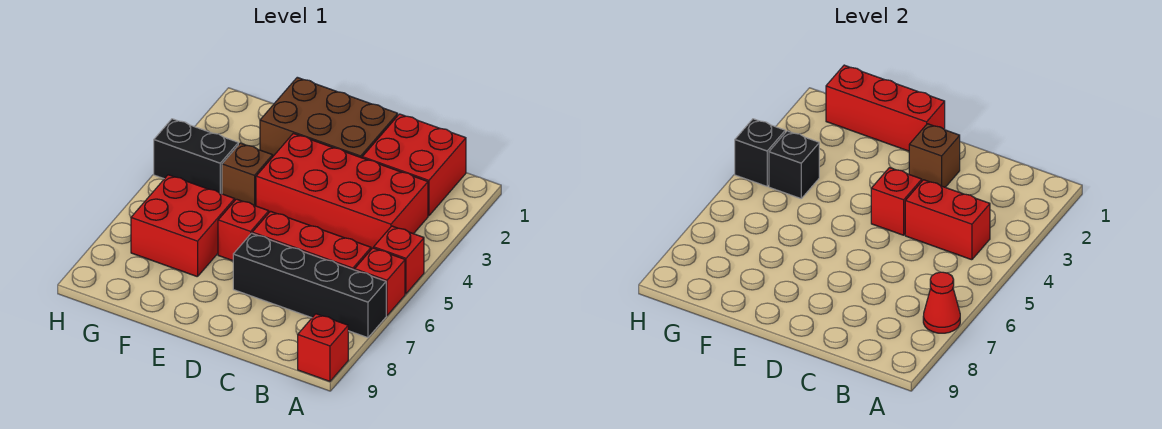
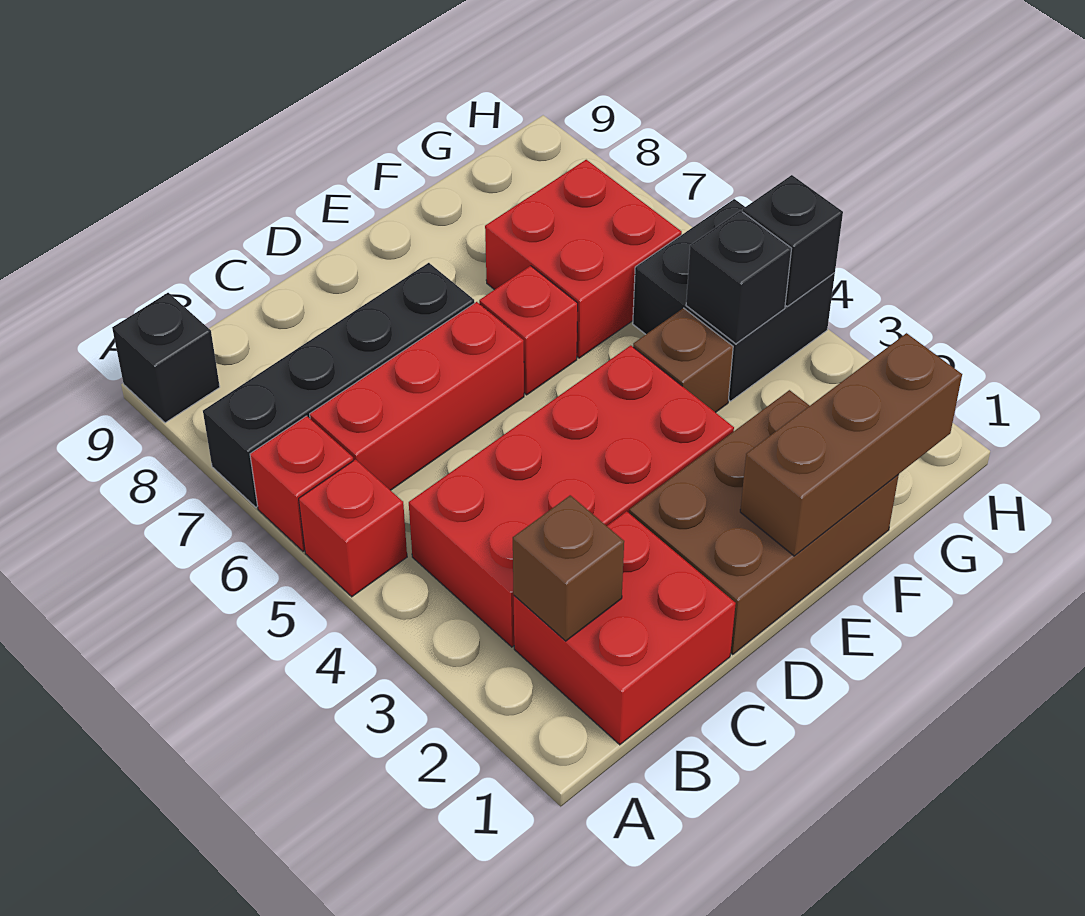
red 1x1 cone [923,272,960,333] -> none
red 1x1 brick [298,314,348,381] -> black 1x1 brick [112,293,220,423]
red 1x2 brick [905,180,990,260] -> none
brown 1x1 brick [909,124,960,187] -> brown 1x1 brick moved to [513,495,624,641]
red 1x1 brick [871,168,922,235] -> none
red 1x3 brick [826,65,945,151] -> brown 1x3 brick [740,333,962,556]
black 1x2 brick [154,119,238,194] -> black 2x2 brick [633,199,835,401]

